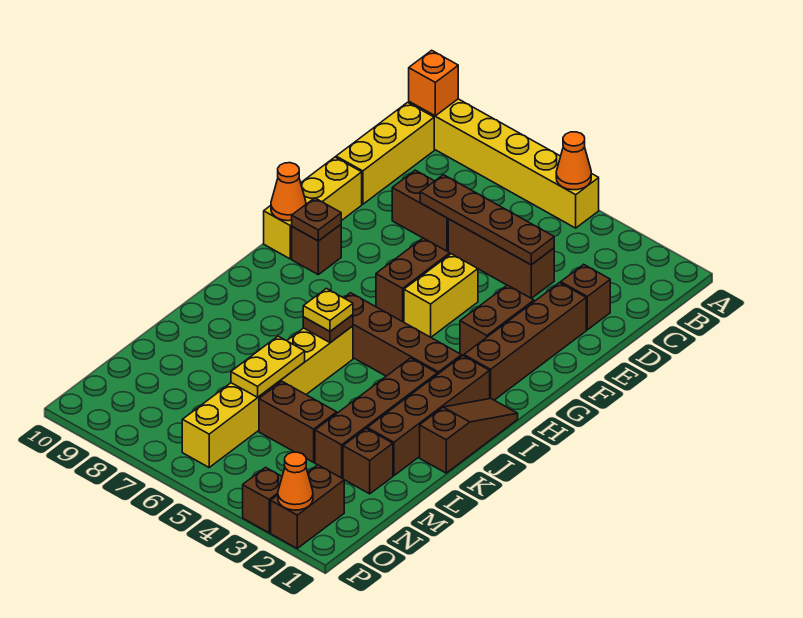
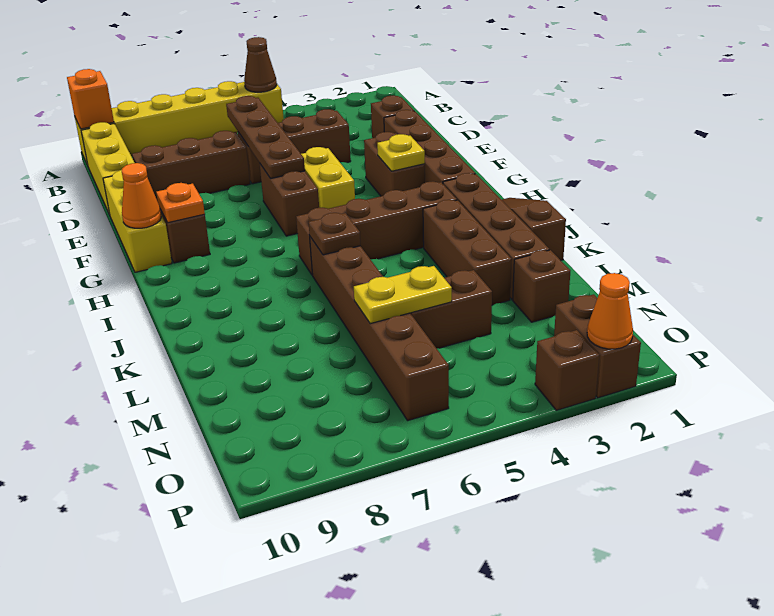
orange 1x1 cone [556,132,591,190] -> brown 1x1 cone [244,37,277,92]
brown 1x4 plate [420,175,554,265] -> brown 1x4 plate turned to [226,96,305,179]
brown 1x2 brick [392,170,448,251] -> brown 1x3 brick [132,131,250,201]
brown 1x1 plate [292,198,341,241] -> orange 1x1 plate [156,183,205,223]
brown 1x4 brick [315,358,437,478] -> brown 1x3 brick [423,200,512,305]
yellow 1x6 brick [182,326,353,467] -> brown 1x6 brick [310,237,449,420]
yellow 1x1 plate [303,288,353,331] -> yellow 1x1 plate moved to [377,134,425,171]
yellow 1x2 plate [231,336,305,397] -> yellow 1x2 plate turned to [354,266,452,324]

